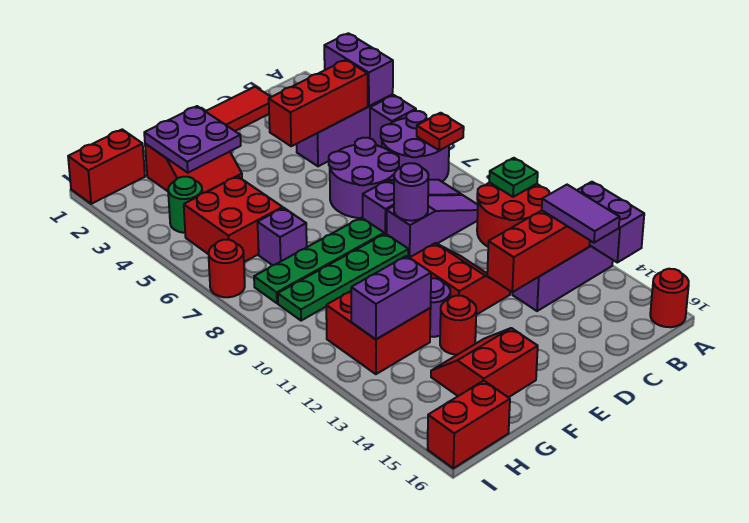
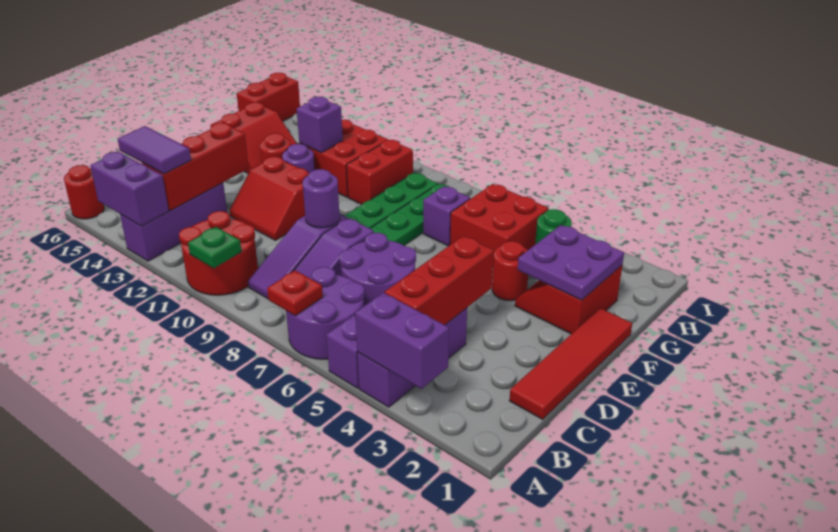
purple 1x2 brick [351,256,431,339] -> purple 1x1 brick [297,97,343,153]
red 1x2 brick [68,129,145,204] -> red 1x2 brick moved to [346,140,413,204]
red 1x1 round brick [208,240,245,297] -> red 1x1 round brick moved to [492,241,528,301]

